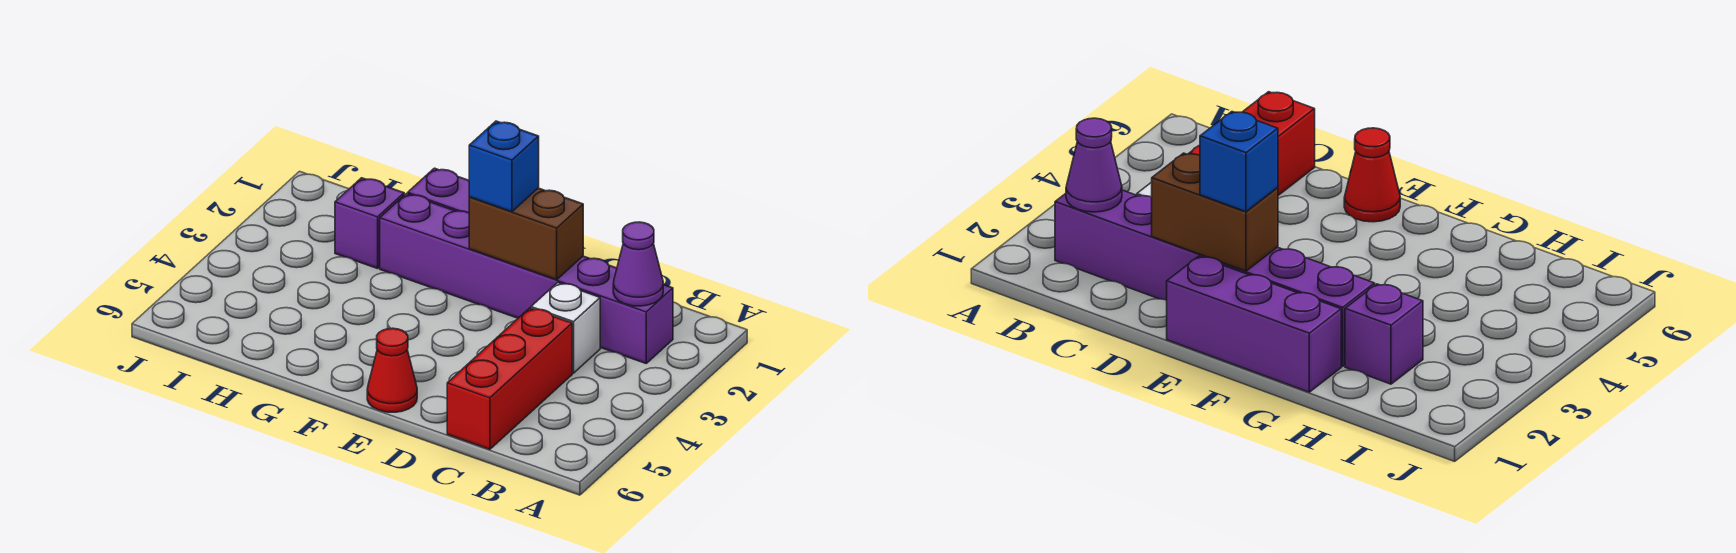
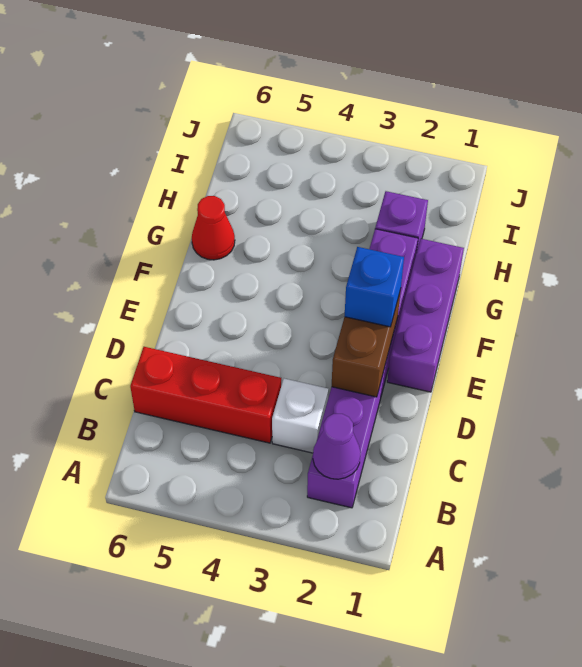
red 1x1 cone [367,328,417,412] -> red 1x1 cone moved to [192,196,235,260]

